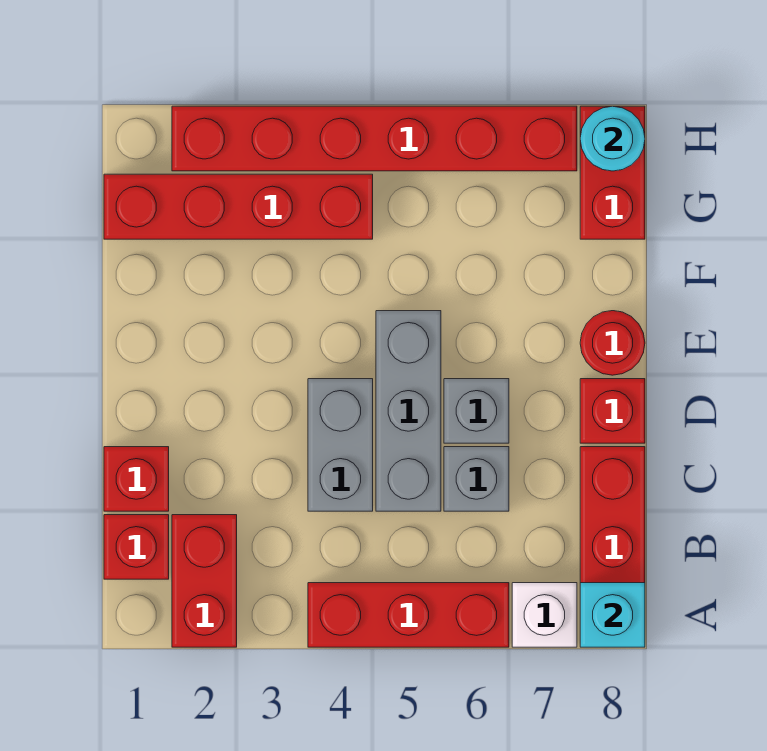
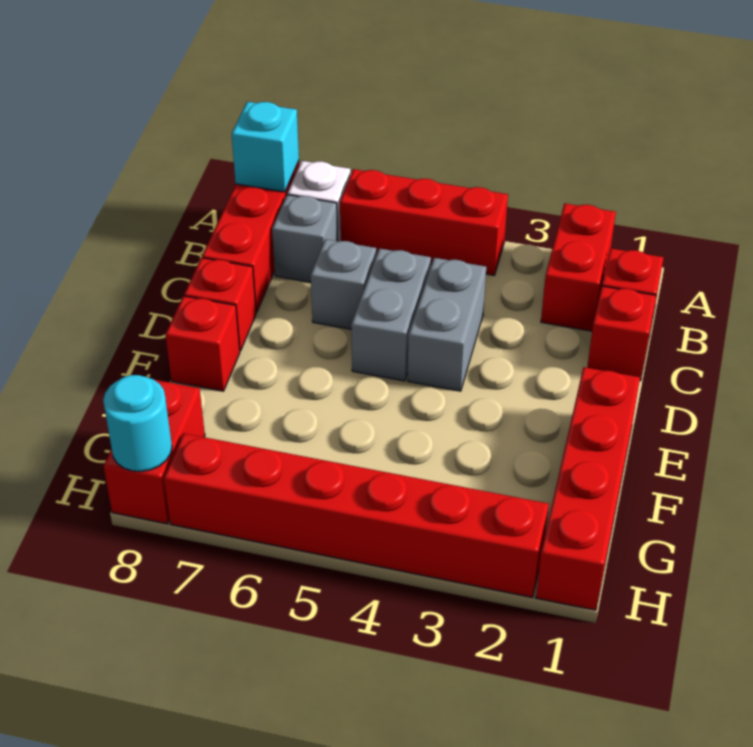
grey 1x3 brick [376,311,441,511] -> grey 1x2 brick [351,248,431,381]
grey 1x1 brick [444,379,509,443] -> grey 1x1 brick moved to [272,195,338,282]
red 1x1 round brick [580,311,645,375] -> red 1x1 brick [165,296,240,391]
red 1x4 brick [104,174,373,239] -> red 1x4 brick turned to [536,367,640,610]

